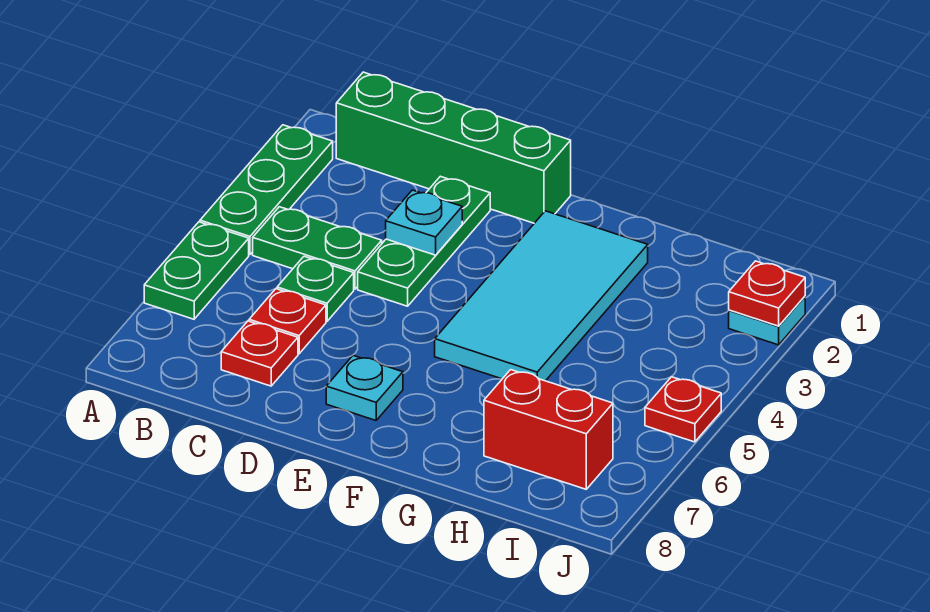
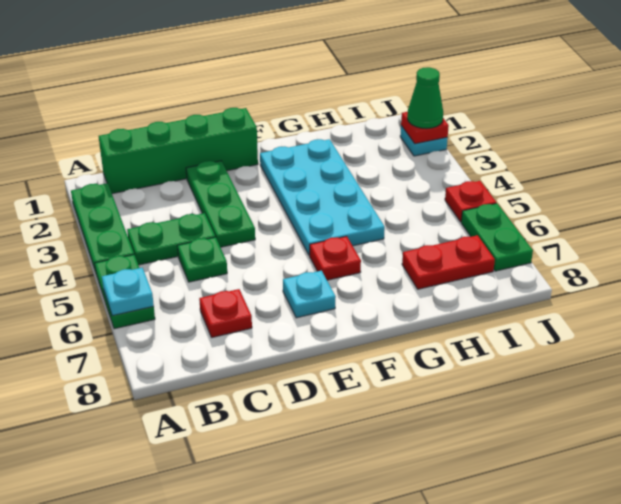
red 1x1 plate [249,289,326,354] -> red 1x1 plate moved to [310,236,361,280]
cyan 1x1 plate [386,190,462,255] -> cyan 1x1 plate moved to [102,268,154,316]
cyan 2x4 tile [435,211,648,381] -> cyan 2x4 plate [260,139,385,255]
red 1x2 brick [484,370,613,489] -> red 1x2 plate [402,235,495,289]
none -> green 1x1 cone [407,67,443,129]
none -> green 1x2 plate [461,203,533,271]

